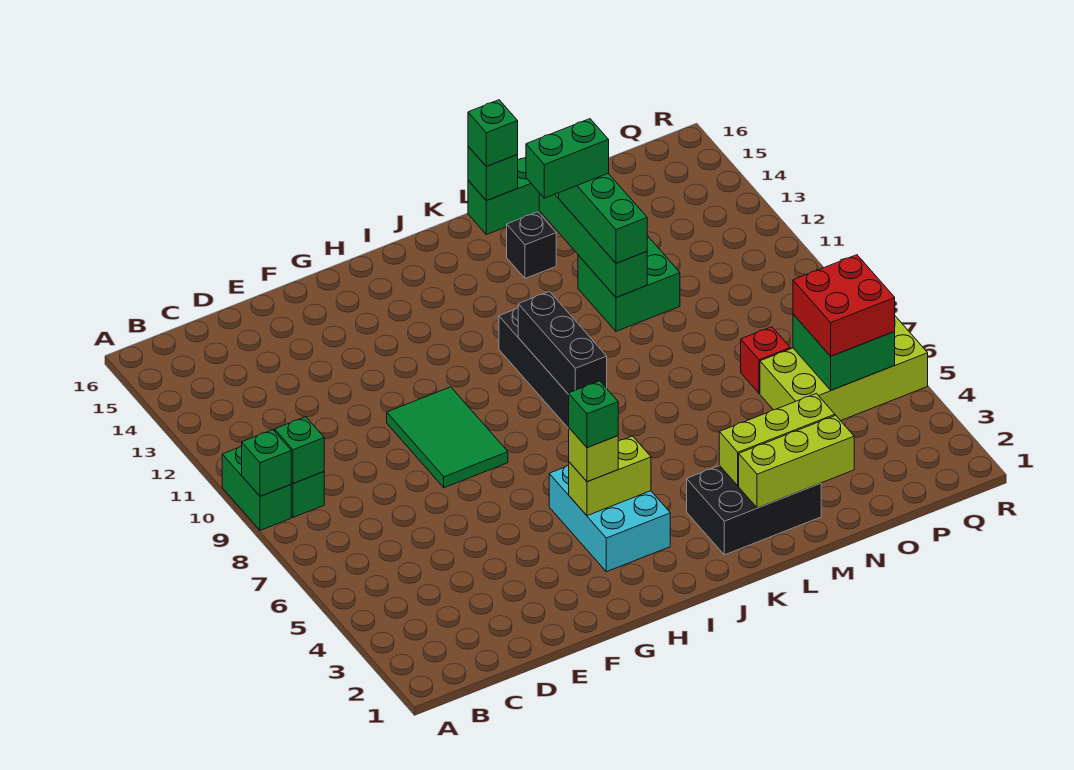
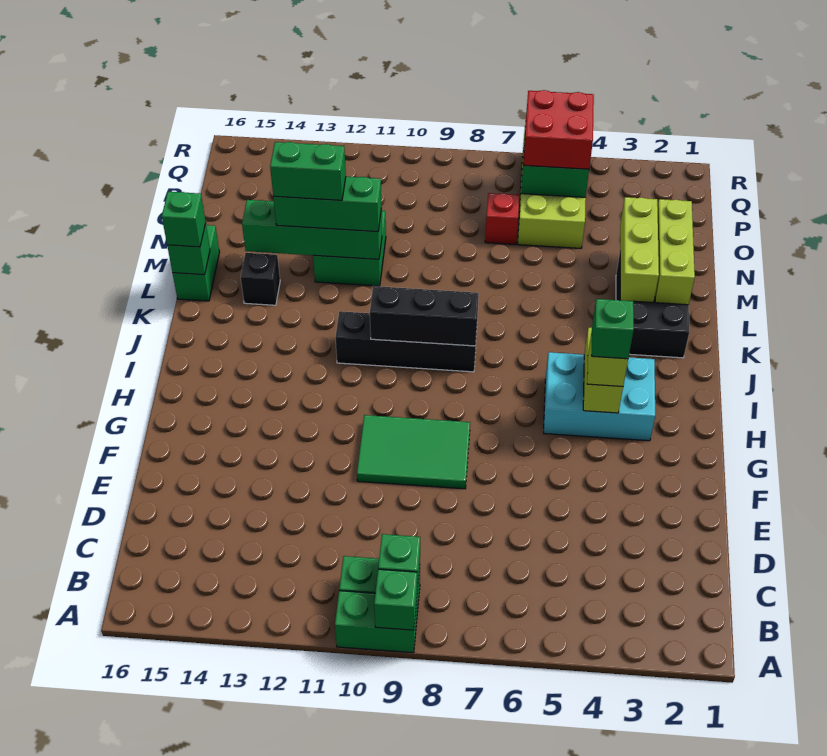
green 1x2 brick [526,119,609,198] -> green 1x2 brick turned to [270,142,346,200]

